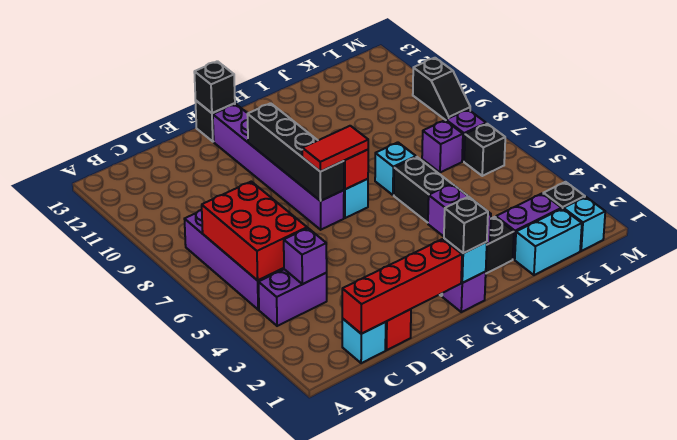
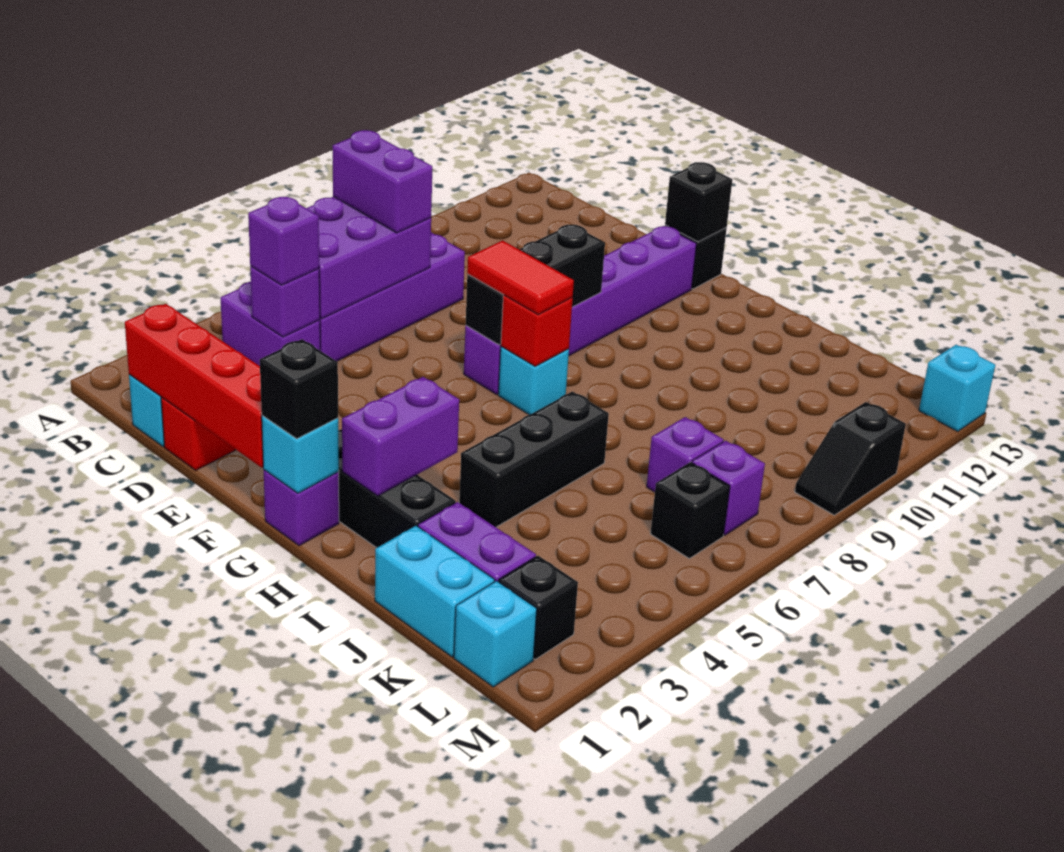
red 2x3 brick [202,182,307,280] -> purple 2x3 brick [307,197,431,319]
none -> purple 1x2 brick [333,130,432,233]
none -> purple 1x1 brick [248,197,319,285]
black 1x4 brick [247,103,344,201] -> black 1x3 brick [466,224,605,345]
cyan 1x1 brick [375,142,416,195] -> cyan 1x1 brick moved to [919,345,995,432]

